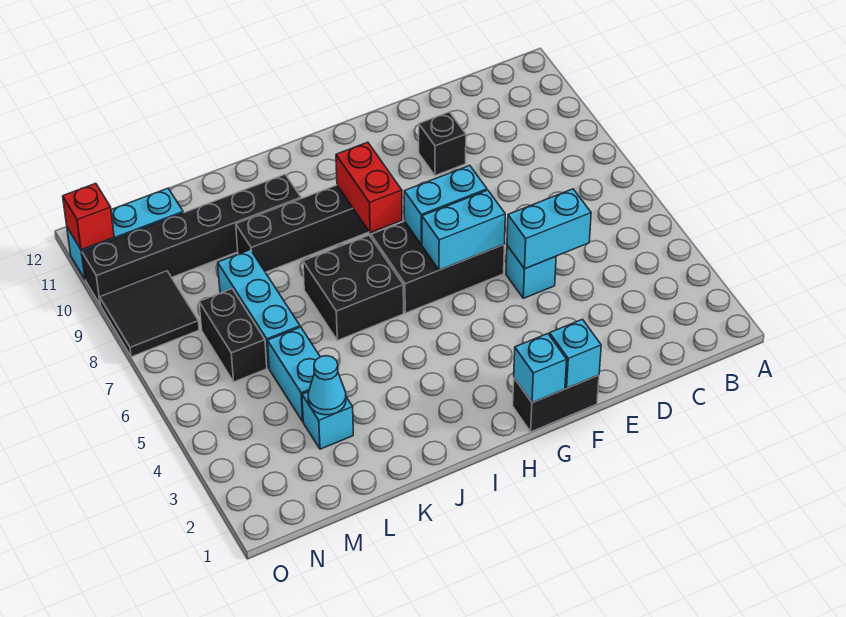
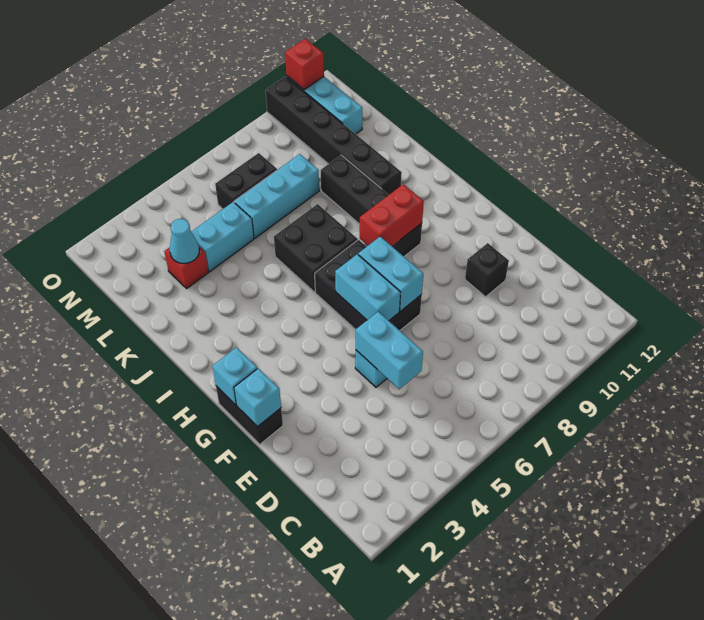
cyan 1x1 brick [302,392,353,449] -> red 1x1 brick [164,247,209,288]
black 2x2 tile [100,271,199,357] -> none

